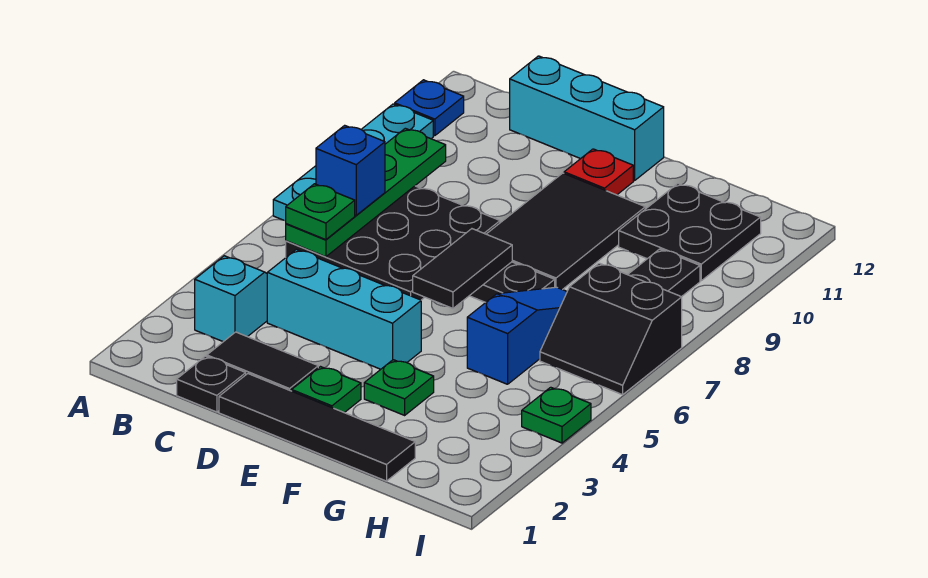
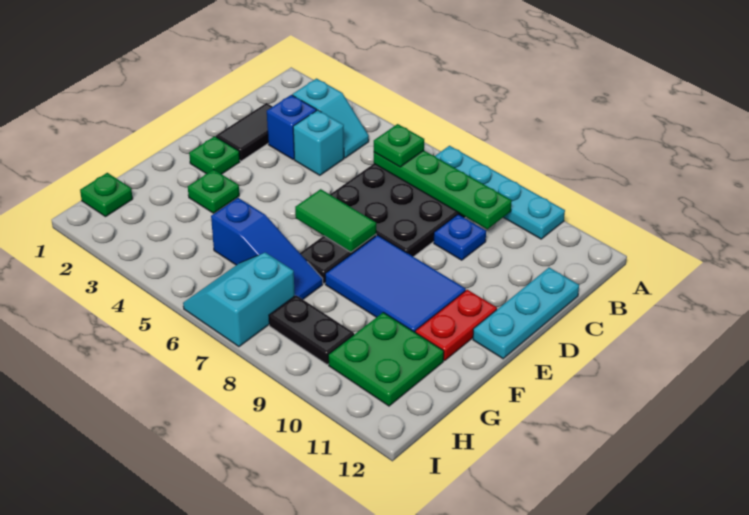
blue 1x1 plate [395,80,464,136] -> blue 1x1 plate moved to [434,215,486,260]
blue 1x1 brick [316,125,385,215] -> blue 1x1 brick moved to [267,95,316,159]
black 1x1 plate [177,356,246,412] -> none
cyan 1x3 brick [267,249,421,369] -> cyan 1x1 brick [293,110,344,175]
cyan 1x3 brick [510,56,664,180] -> cyan 1x3 plate [473,268,579,359]
black 1x4 tile [219,374,415,481] -> none
black 1x2 tile [413,229,512,308] -> green 1x2 tile [295,189,376,252]
black 2x3 tile [487,173,645,290] -> blue 2x3 tile [325,235,466,332]
red 1x1 plate [564,149,633,195] -> red 1x2 plate [415,290,497,361]
black 2x2 plate [619,184,761,281] -> green 2x2 plate [328,312,444,406]
black 2x2 slope [540,263,682,395] -> cyan 2x2 slope [183,253,295,347]
green 1x1 plate [522,387,591,443] -> green 1x1 plate moved to [80,173,133,217]

